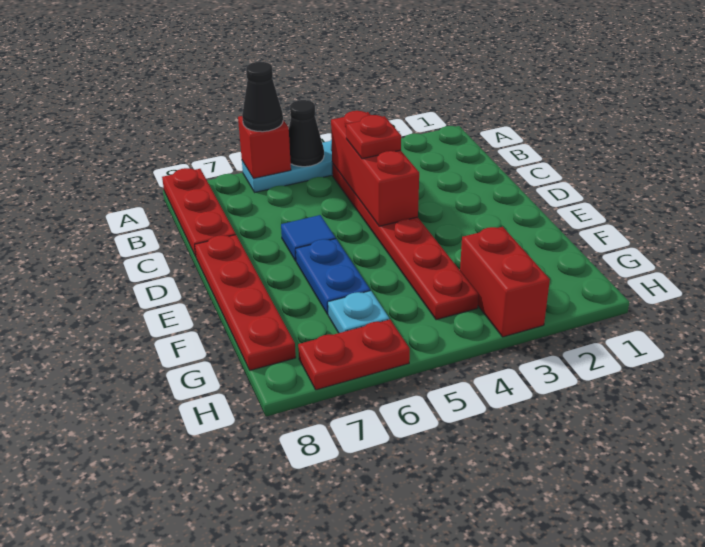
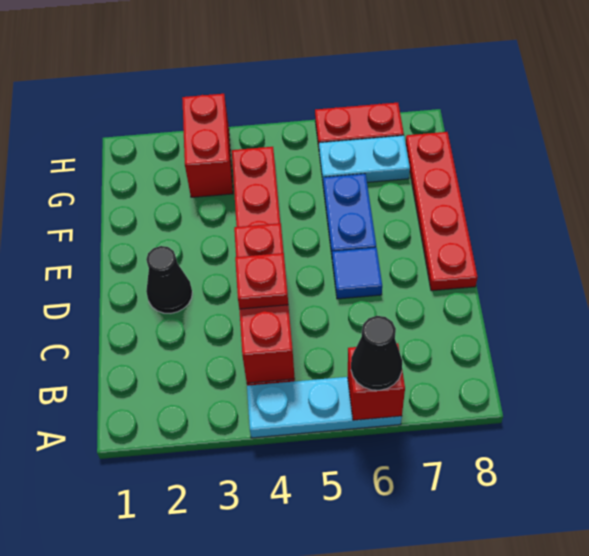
black 1x1 cone [289,100,324,167] -> black 1x1 cone moved to [146,246,192,313]
red 1x3 plate [162,168,236,256] -> none
cyan 1x1 plate [328,291,389,333] -> cyan 1x2 plate [319,135,410,182]

